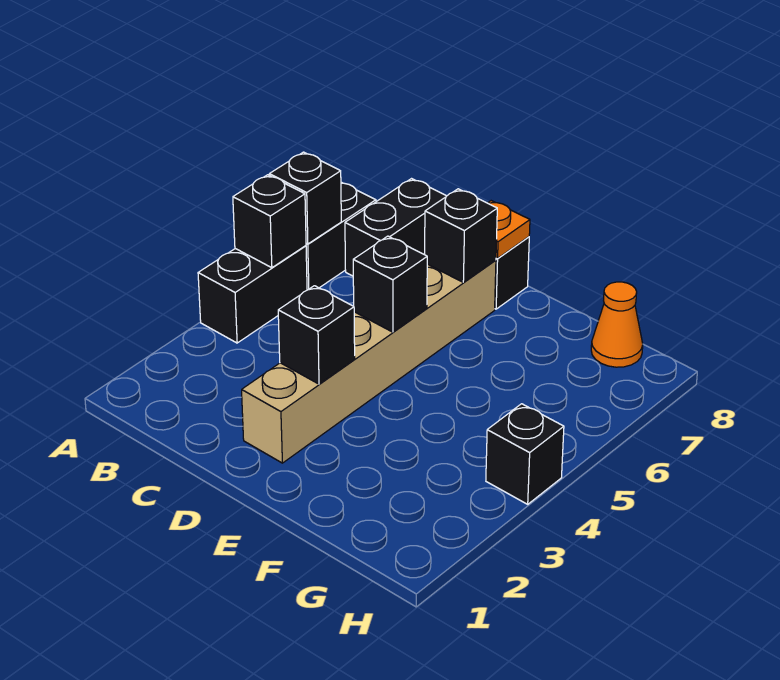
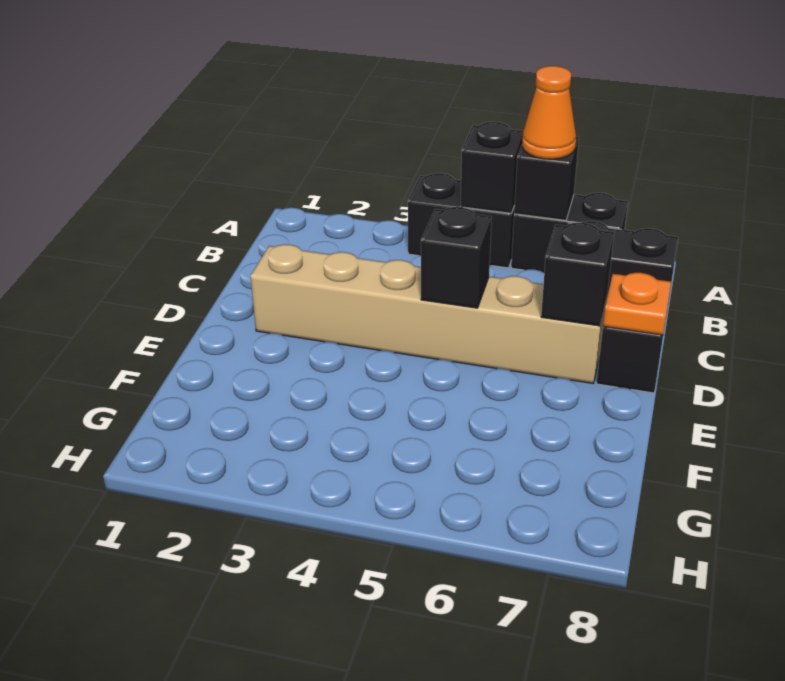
black 1x1 brick [278,286,355,384] -> none
orange 1x1 cone [591,282,643,367] -> orange 1x1 cone moved to [522,66,576,159]
black 1x1 brick [486,404,564,504] -> none

